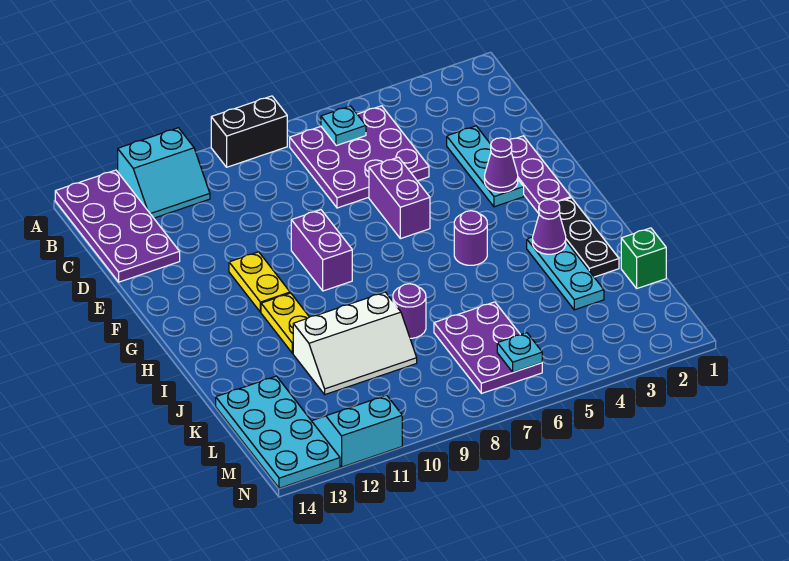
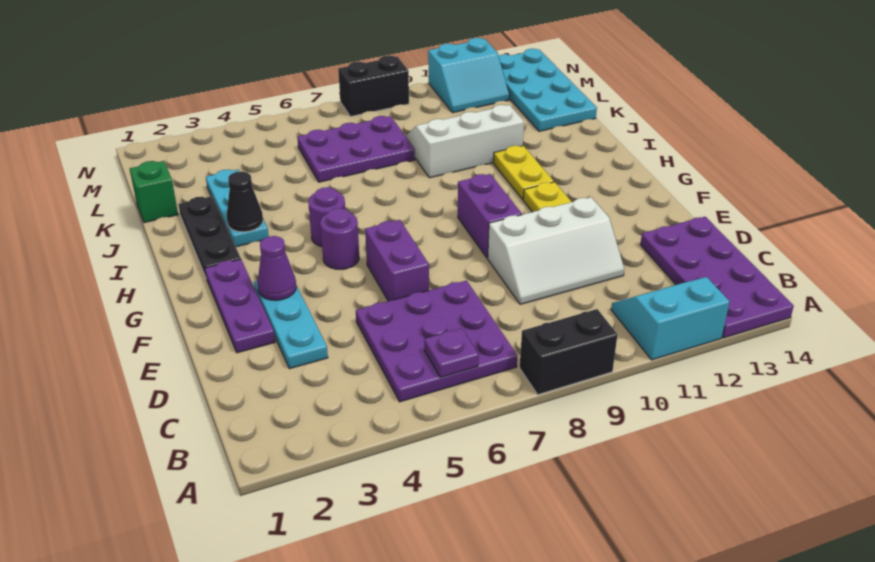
cyan 1x1 plate [321,106,366,146] -> purple 1x1 plate [424,328,479,378]
none -> white 2x3 slope [488,197,624,304]
purple 1x1 cone [533,200,566,254] -> black 1x1 cone [227,171,263,232]
purple 1x1 round brick [393,284,426,338] -> purple 1x1 round brick moved to [320,208,359,269]
purple 2x3 plate [434,302,542,394] -> purple 2x3 plate turned to [297,116,415,182]
cyan 1x1 plate [497,333,542,372] -> none
none -> black 1x2 brick [338,55,409,117]

